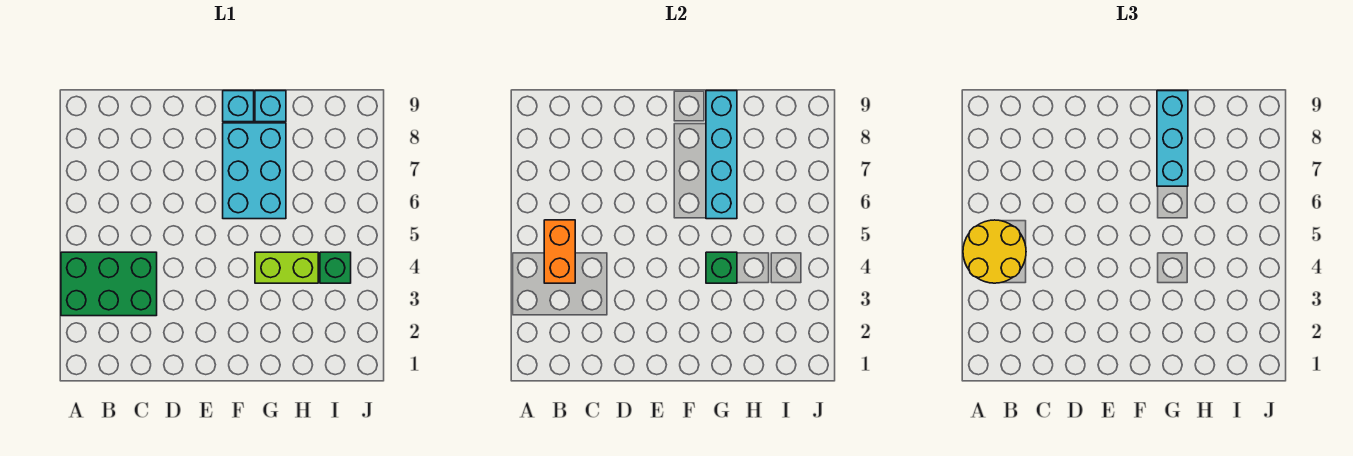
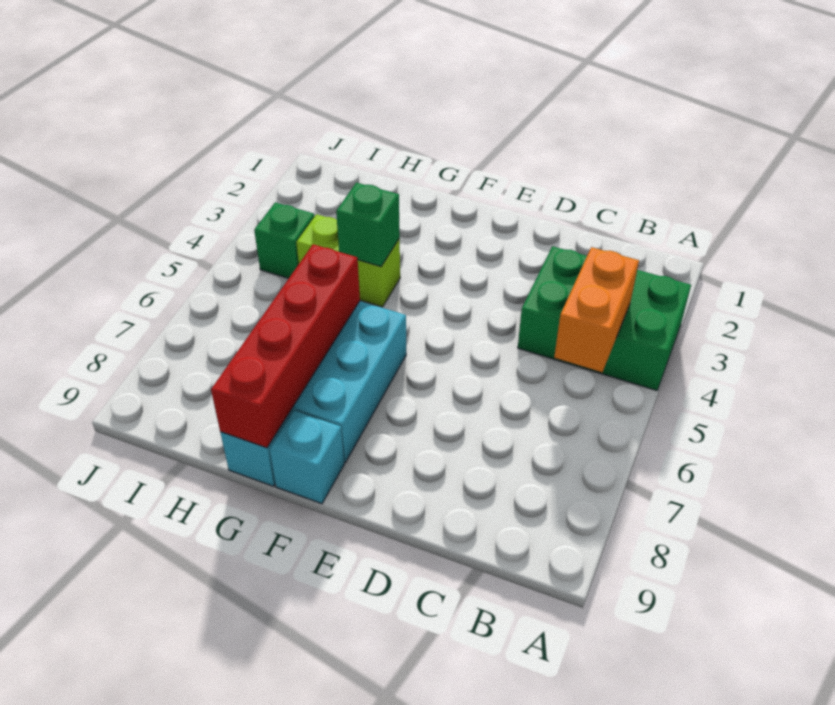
yellow 2x2 round brick [963,220,1026,283] -> none
cyan 1x4 brick [706,91,737,219] -> red 1x4 brick [211,244,360,448]
cyan 1x3 brick [1157,91,1188,186] -> none

